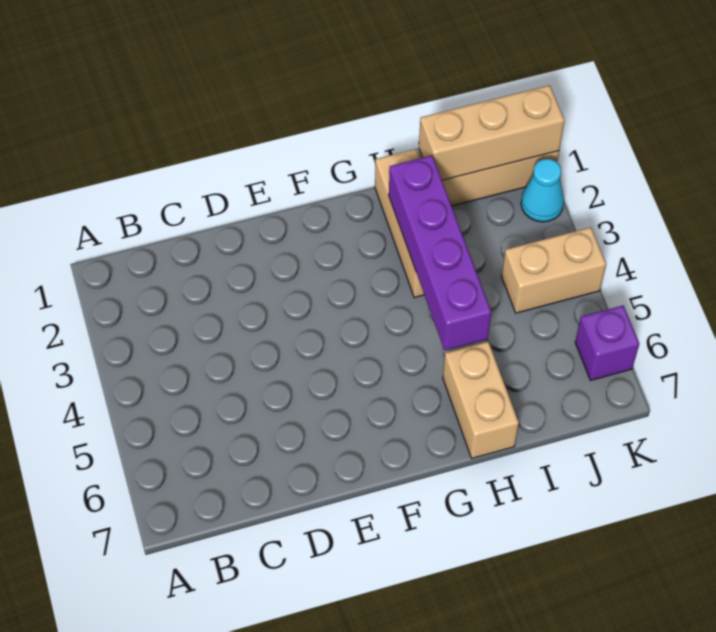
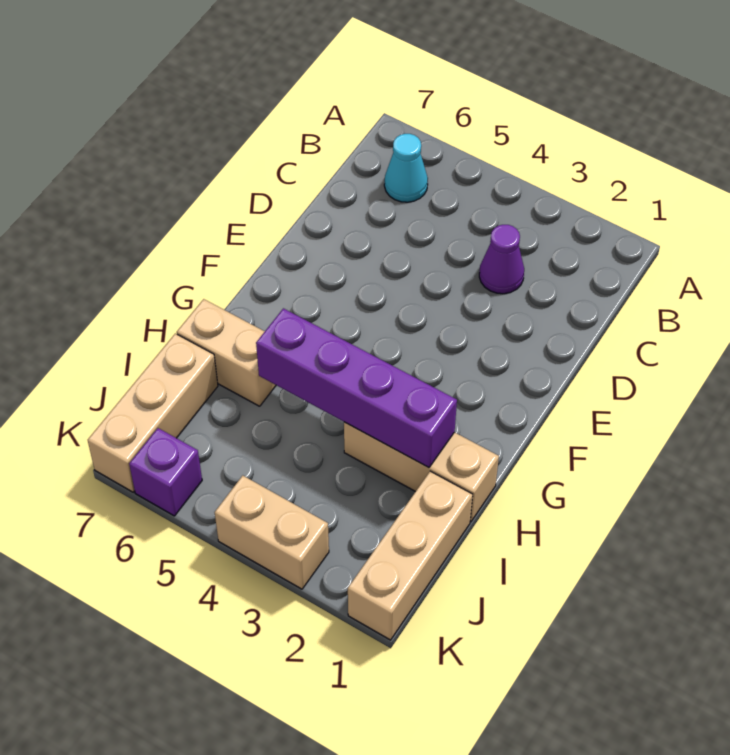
none -> purple 1x1 cone [479,225,524,294]
tan 1x3 brick [419,85,565,180] -> tan 1x3 brick moved to [88,333,218,492]
tan 1x2 brick [502,227,606,313] -> tan 1x2 brick turned to [215,476,329,589]
cyan 1x1 cone [521,159,564,222] -> cyan 1x1 cone moved to [384,134,428,202]

